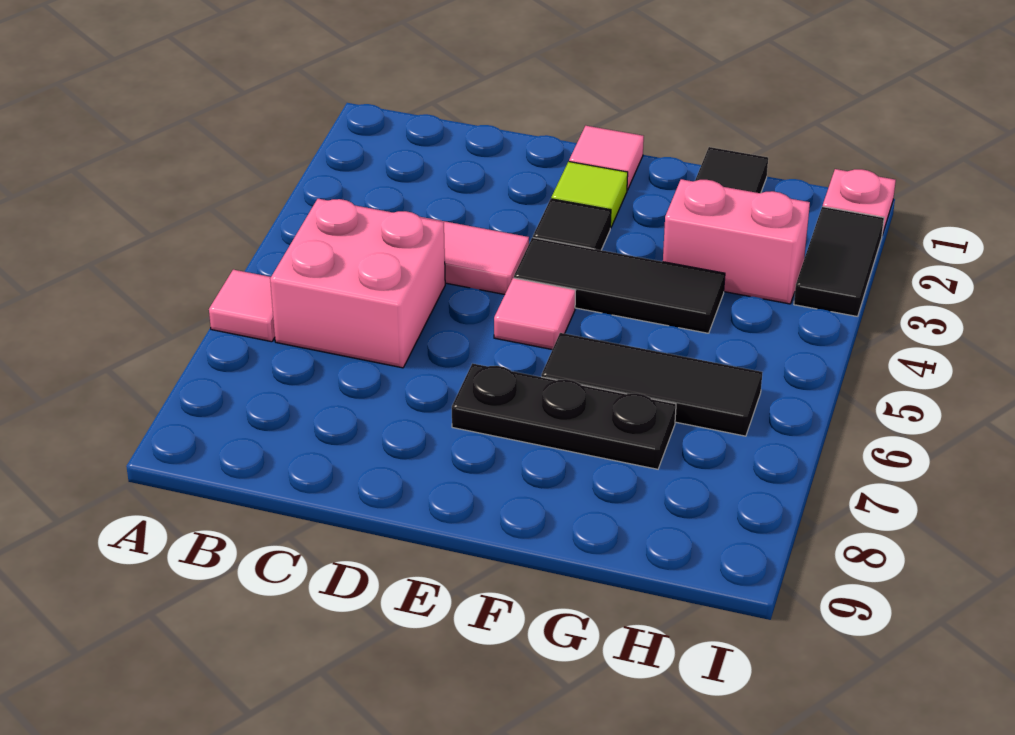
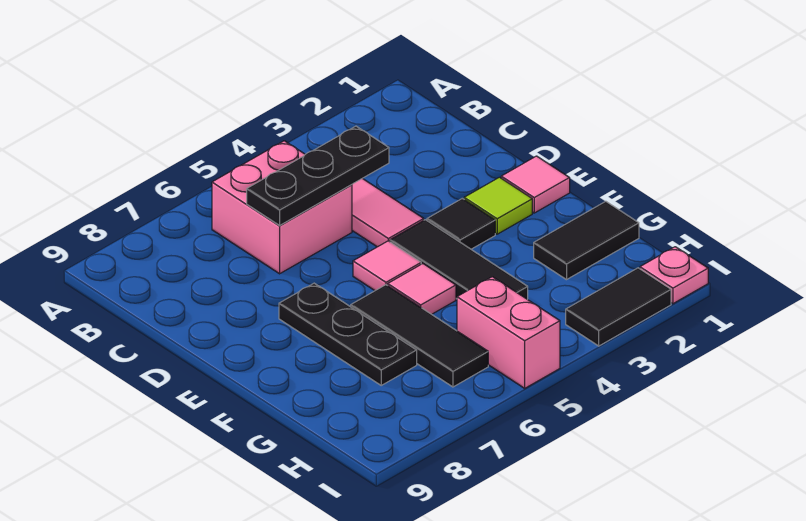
pink 1x1 tile [209,270,275,342] -> pink 1x1 tile moved to [388,264,456,314]
none -> black 1x3 plate [247,126,389,225]
pink 1x2 brick [663,179,810,304] -> pink 1x2 brick moved to [457,277,560,388]

